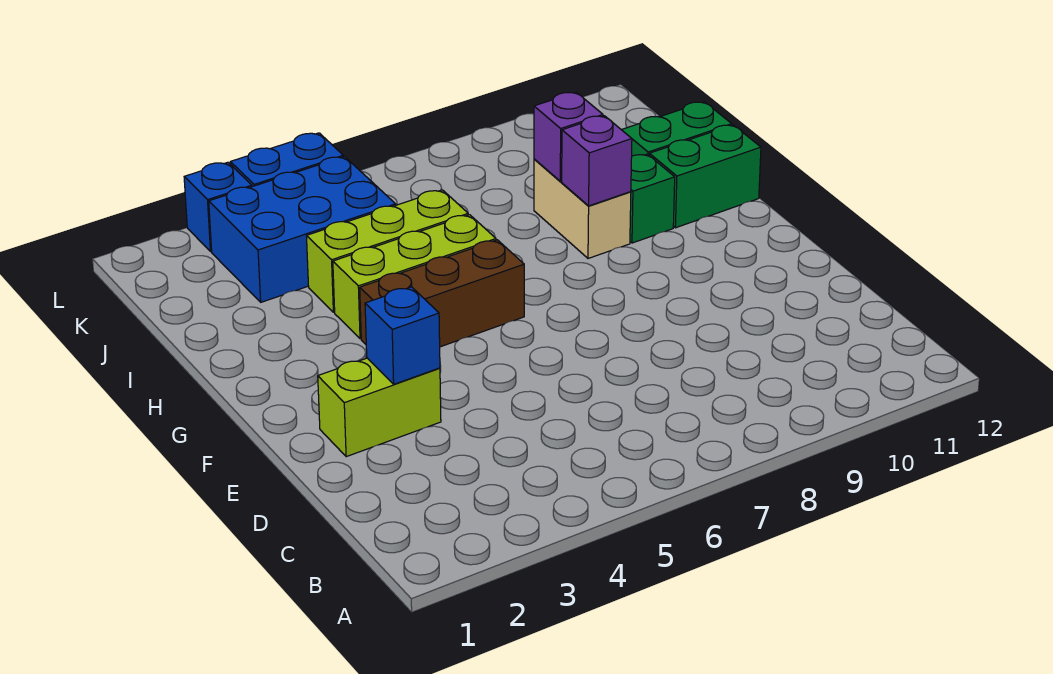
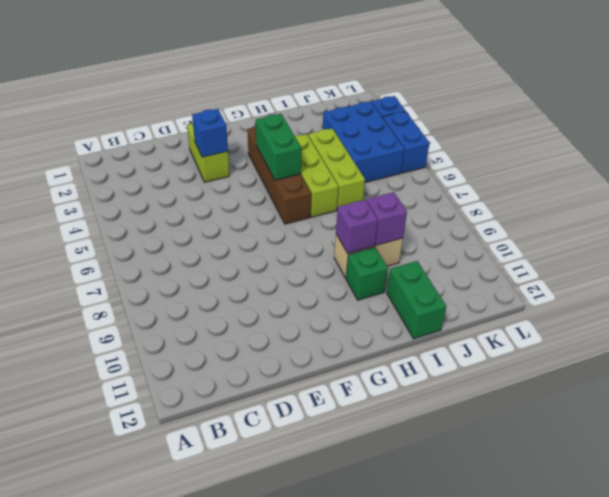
brown 1x3 brick [360,240,524,347] -> brown 1x4 brick [248,127,311,224]
green 1x2 brick [649,125,761,228] -> green 1x2 brick moved to [256,114,301,180]

